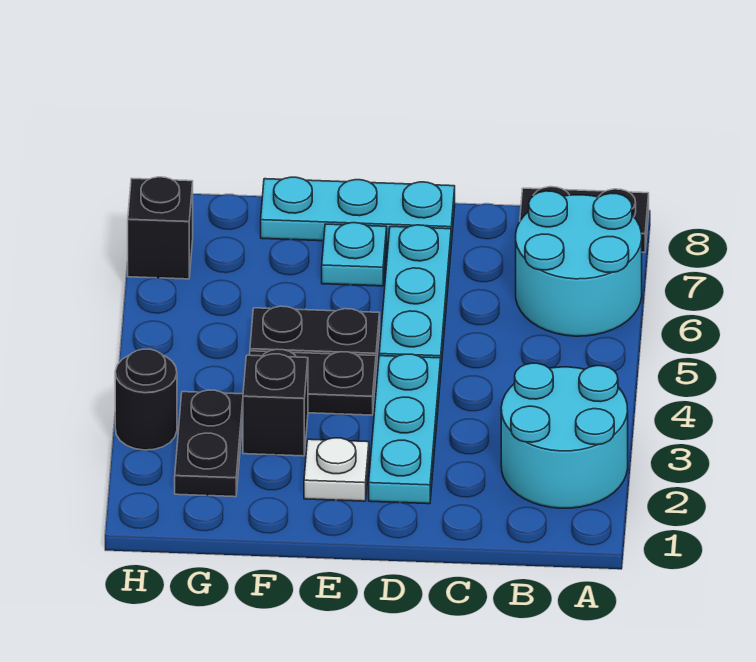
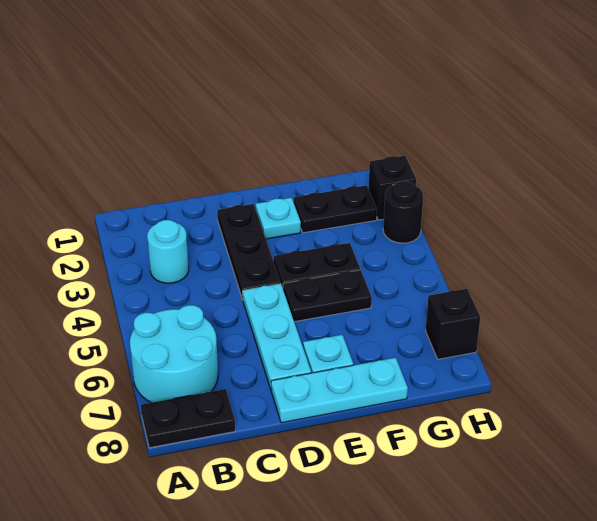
cyan 2x2 round brick [501,363,628,508] -> cyan 1x1 round brick [147,220,189,283]
cyan 1x3 plate [369,354,441,504] -> black 1x3 plate [217,204,281,300]
white 1x1 plate [304,438,369,501] -> cyan 1x1 plate [256,198,301,239]
black 1x1 brick [243,354,308,456] -> black 1x1 brick moved to [369,156,416,220]
black 1x2 plate [175,390,243,497] -> black 1x2 plate turned to [294,185,377,233]

